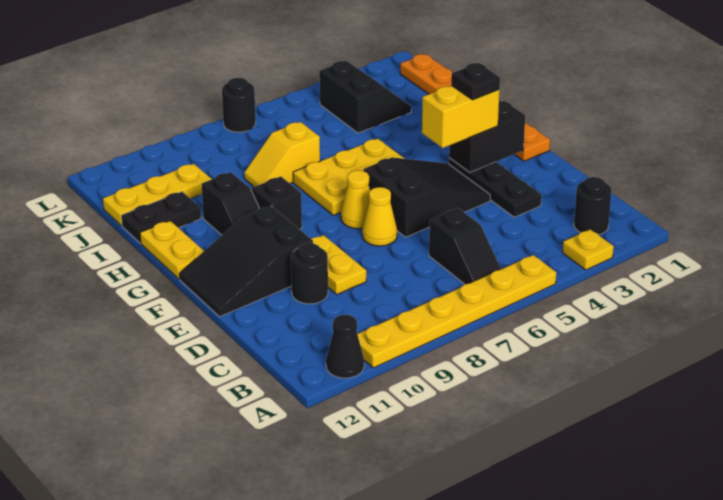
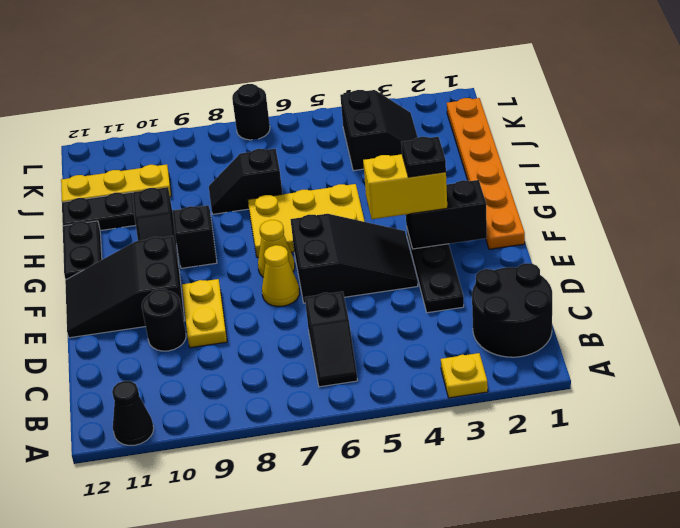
yellow 1x6 plate [357,255,556,368] -> none
black 1x1 round brick [574,177,612,235] -> black 2x2 round brick [472,263,552,357]
yellow 1x2 plate [140,221,204,279] -> black 1x2 plate [63,221,102,280]
yellow 1x2 slope [244,122,320,187] -> black 1x2 slope [209,149,282,214]

